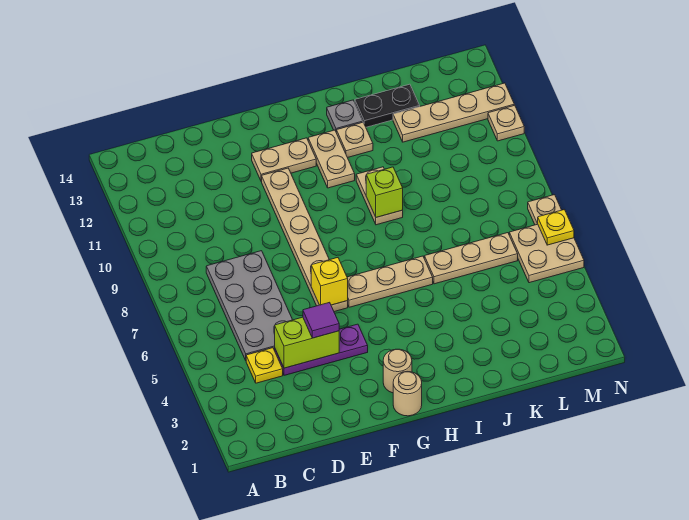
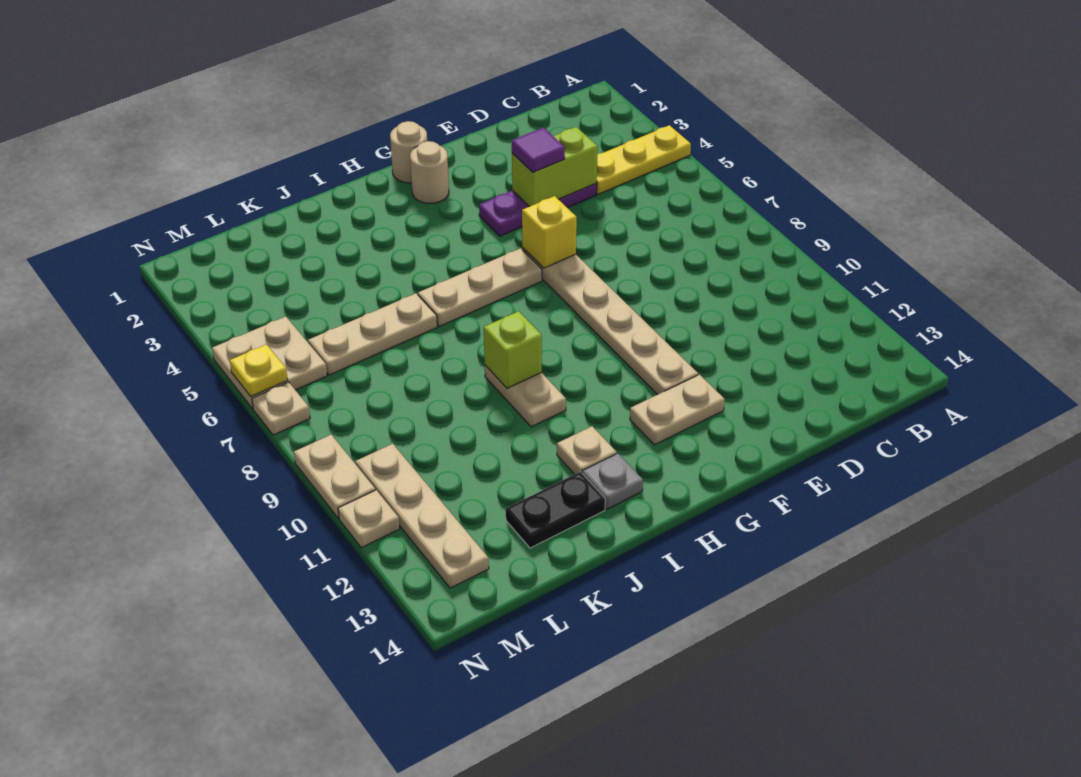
yellow 1x1 plate [246,348,283,383] -> yellow 1x3 plate [596,125,691,194]
grey 2x4 plate [206,251,292,360] -> none
tan 1x2 plate [308,130,355,188] -> tan 1x2 plate moved to [294,435,375,518]
tan 1x4 plate [393,83,514,142] -> tan 1x4 plate turned to [356,444,489,588]

